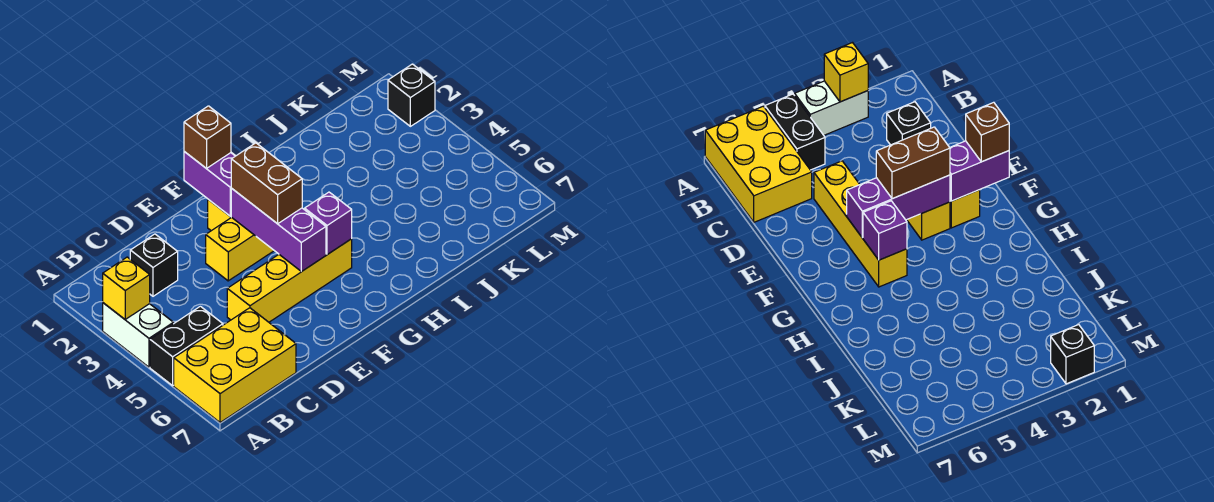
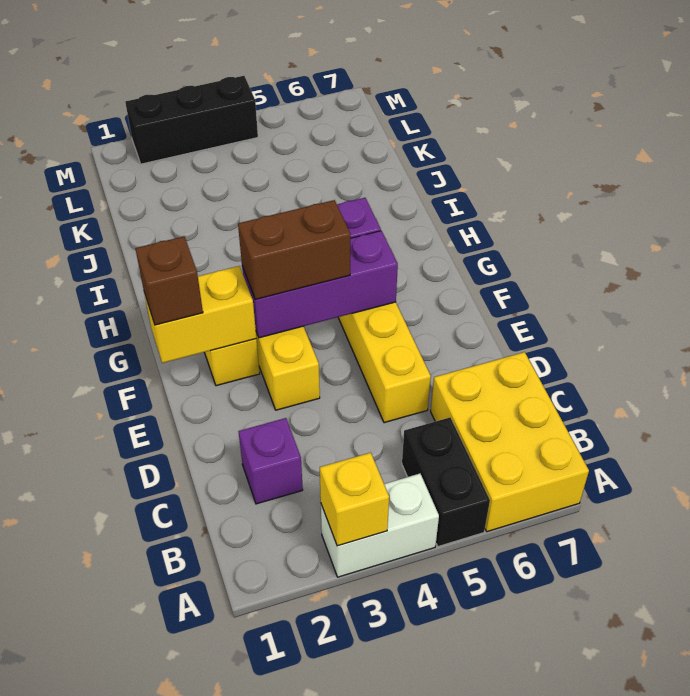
black 1x1 brick [130,234,178,296] -> purple 1x1 brick [238,418,303,504]
purple 1x2 brick [184,152,235,216] -> yellow 1x2 brick [144,266,256,363]
black 1x1 brick [388,64,435,126] -> black 1x3 brick [125,76,258,164]

